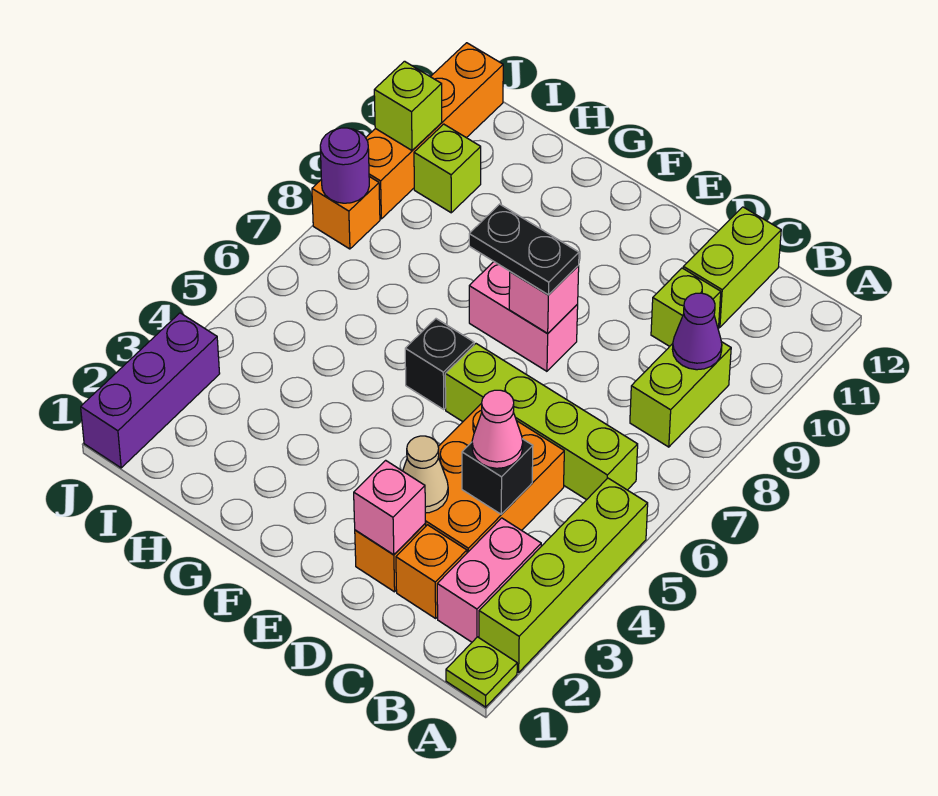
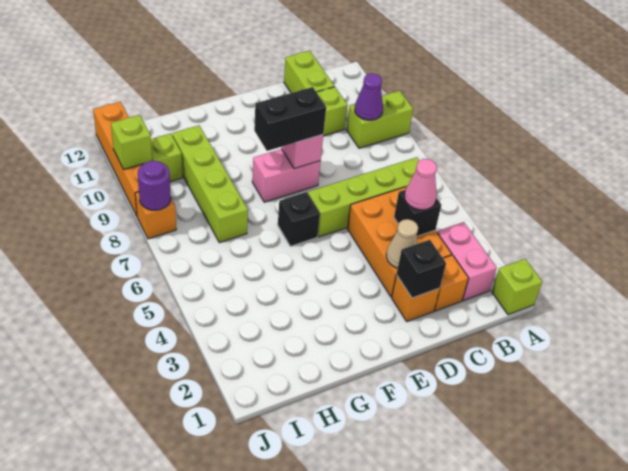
lime 1x1 plate [446,637,517,707] -> lime 1x1 brick [492,259,542,315]
lime 1x4 brick [479,478,648,672] -> lime 1x4 brick moved to [172,125,248,243]
lime 1x2 brick [630,342,731,447] -> lime 1x2 brick turned to [346,91,413,148]
pink 1x1 brick [354,460,426,555] -> black 1x1 brick [397,240,446,298]
black 1x2 plate [469,204,579,295] -> black 1x2 brick [254,87,326,151]
purple 1x3 brick [81,313,220,468] -> none

